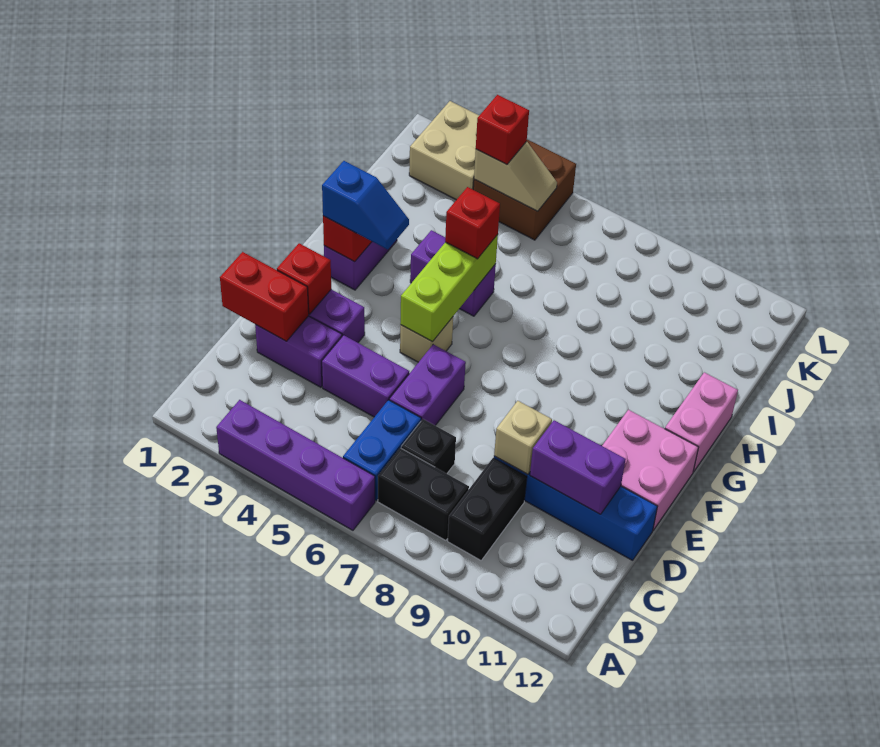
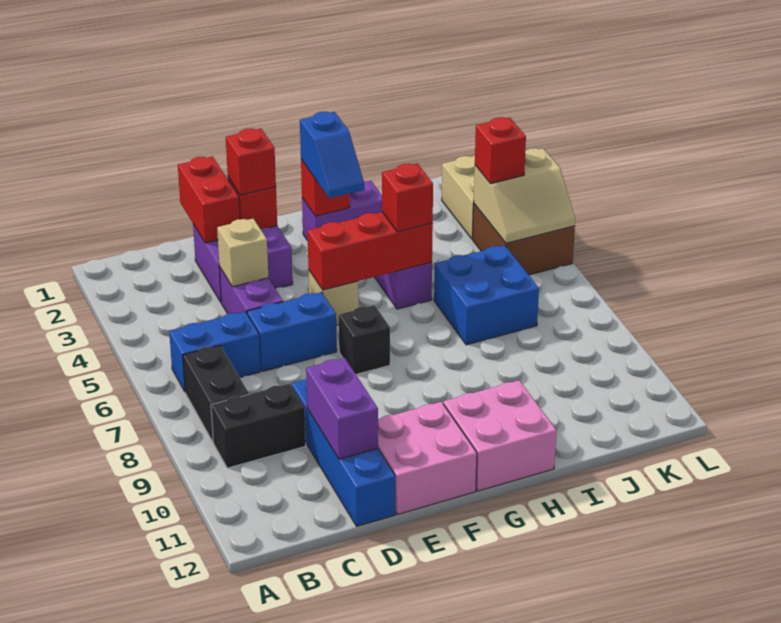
purple 1x4 brick [216,400,375,530] -> none
black 1x1 brick [401,419,456,474] -> black 1x1 brick moved to [339,305,390,374]
purple 1x2 brick [389,344,466,426] -> blue 1x2 brick [247,292,337,371]
tan 1x1 brick [494,401,552,474] -> tan 1x1 brick moved to [217,219,268,287]
none -> red 1x1 brick [226,128,276,195]
lime 1x3 brick [400,235,498,342] -> red 1x3 brick [307,212,433,290]
pink 1x2 brick [665,372,738,472] -> pink 2x2 brick [443,380,556,491]
none -> blue 2x2 brick [434,245,539,345]
tan 1x2 slope [474,141,557,211] -> tan 2x2 slope [474,148,575,243]

